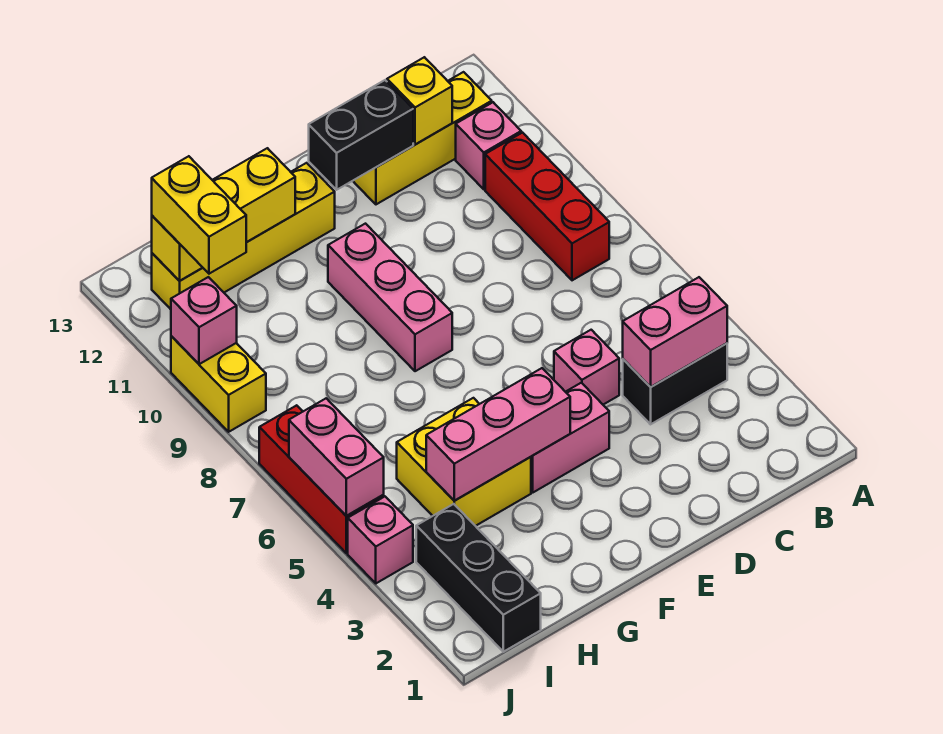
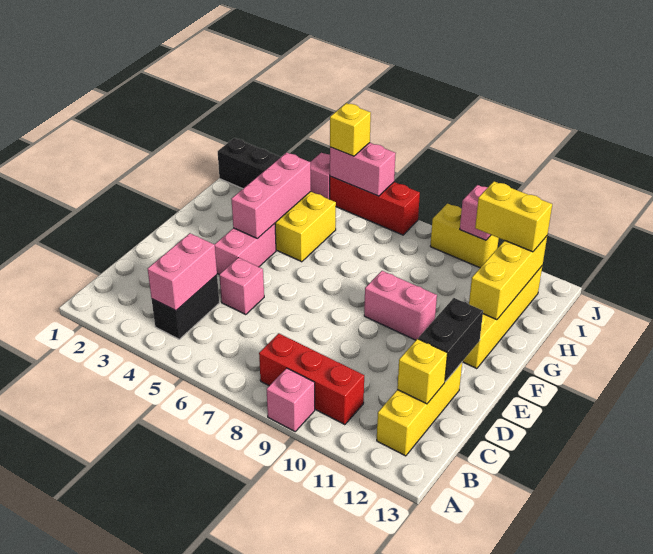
pink 1x1 brick [456,102,521,189] -> pink 1x1 brick moved to [267,368,315,431]
pink 1x3 brick [328,224,452,371] -> pink 1x2 brick [364,271,437,340]
none -> yellow 1x1 brick [330,103,371,156]

